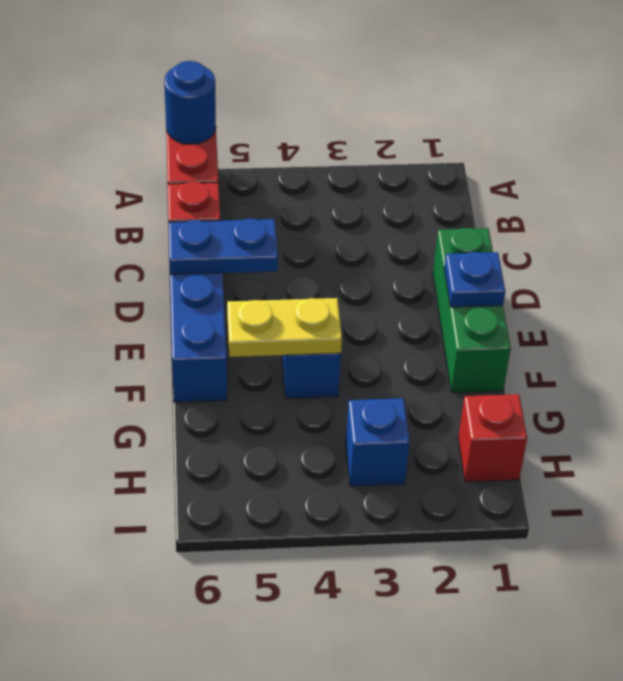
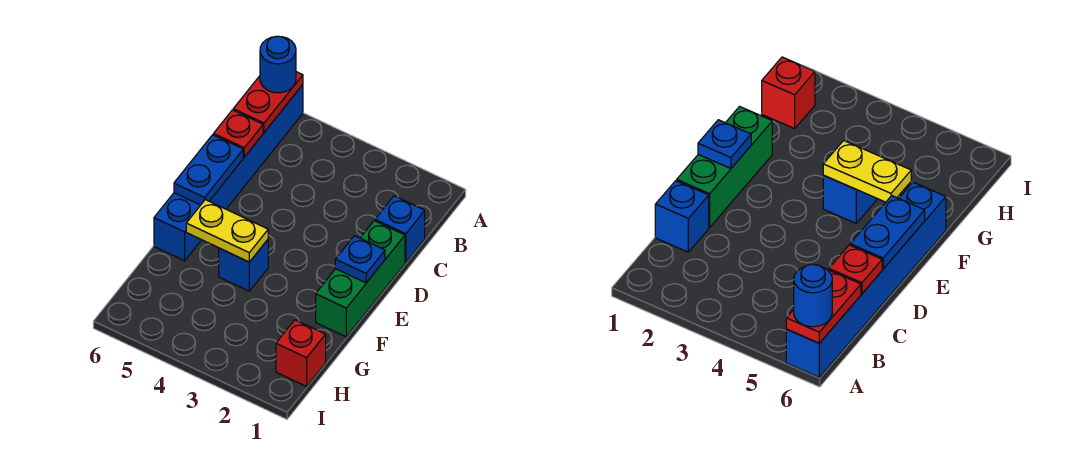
blue 1x2 plate [168,219,278,275] -> blue 1x2 plate turned to [174,135,243,205]
blue 1x1 brick [346,398,410,486] -> blue 1x1 brick moved to [375,196,425,263]

